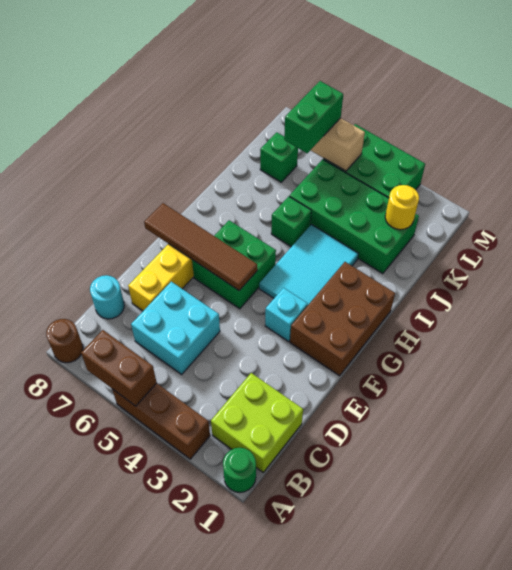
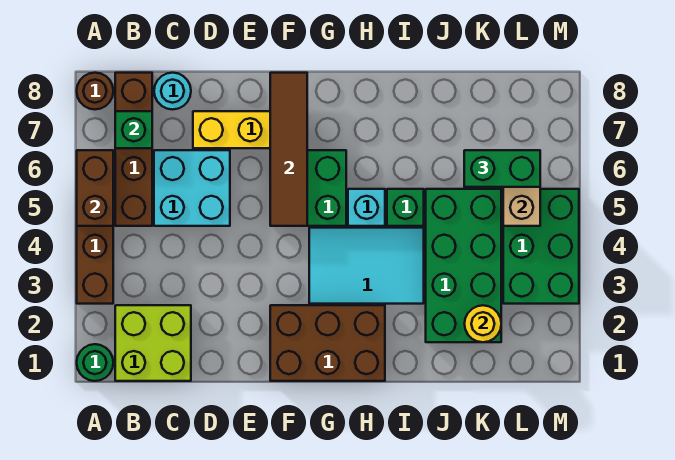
none -> brown 1x4 brick [115,73,152,226]
cyan 1x1 brick [265,288,308,341] -> cyan 1x1 brick moved to [348,189,385,226]
green 1x1 brick [260,132,298,182] -> green 1x1 brick moved to [115,111,152,148]

